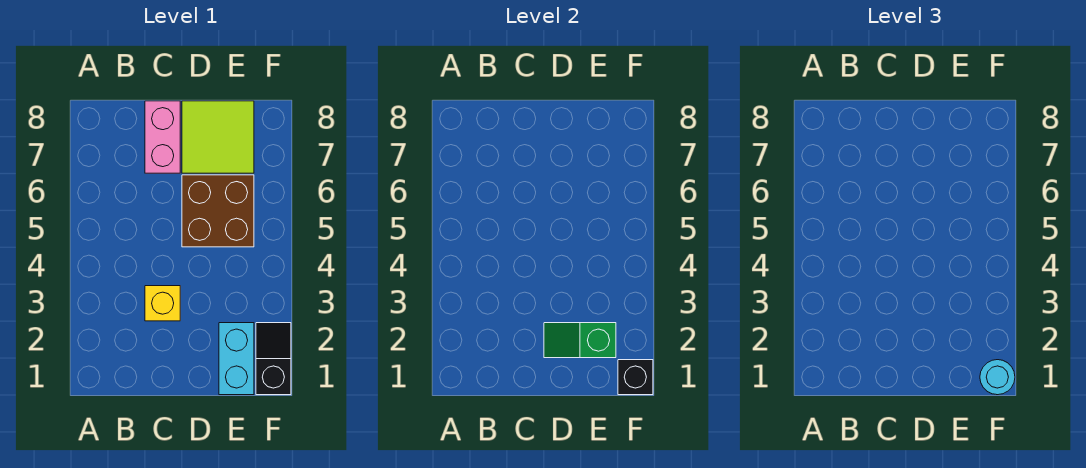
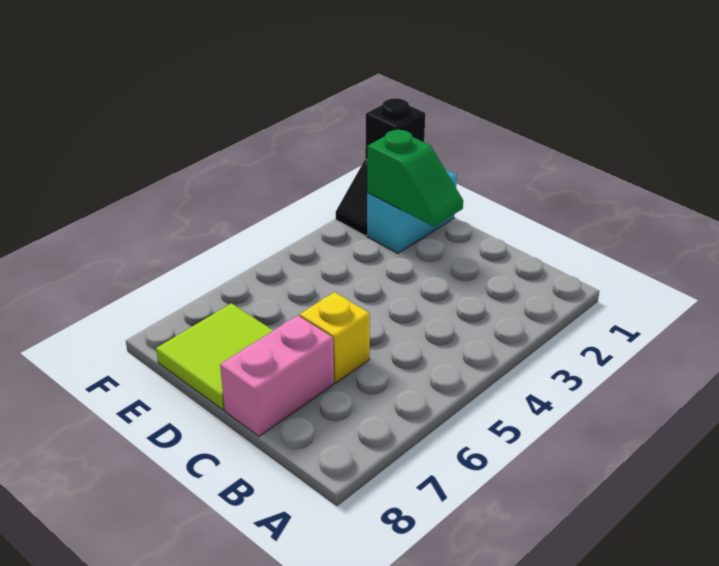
yellow 1x1 brick [145,286,180,321] -> yellow 1x1 brick moved to [300,292,370,383]
brown 2x2 brick [182,175,254,247] -> none
cyan 1x1 round brick [980,360,1015,395] -> none

